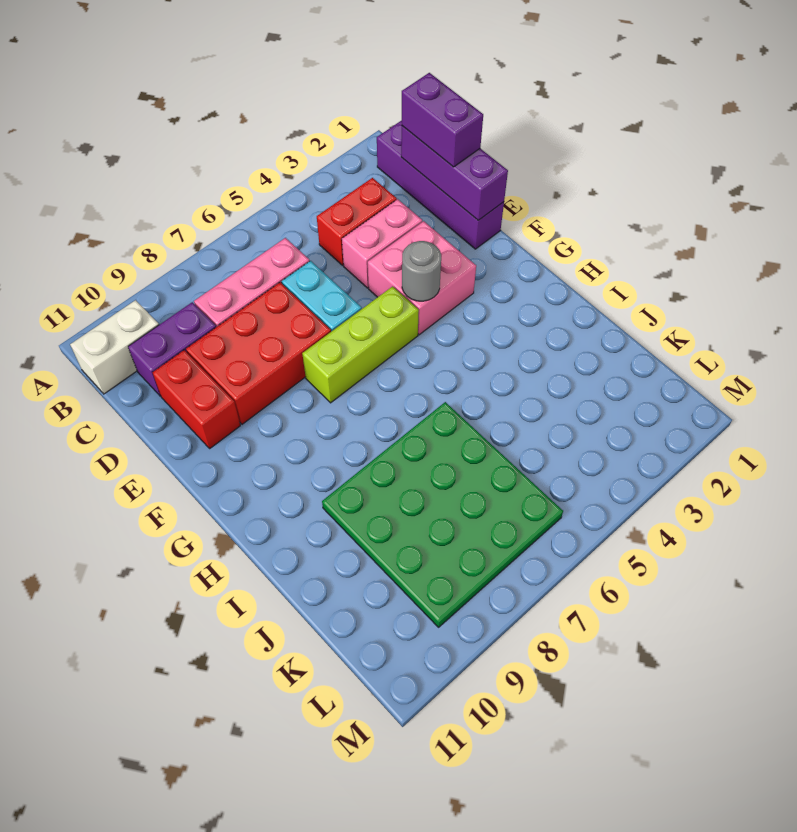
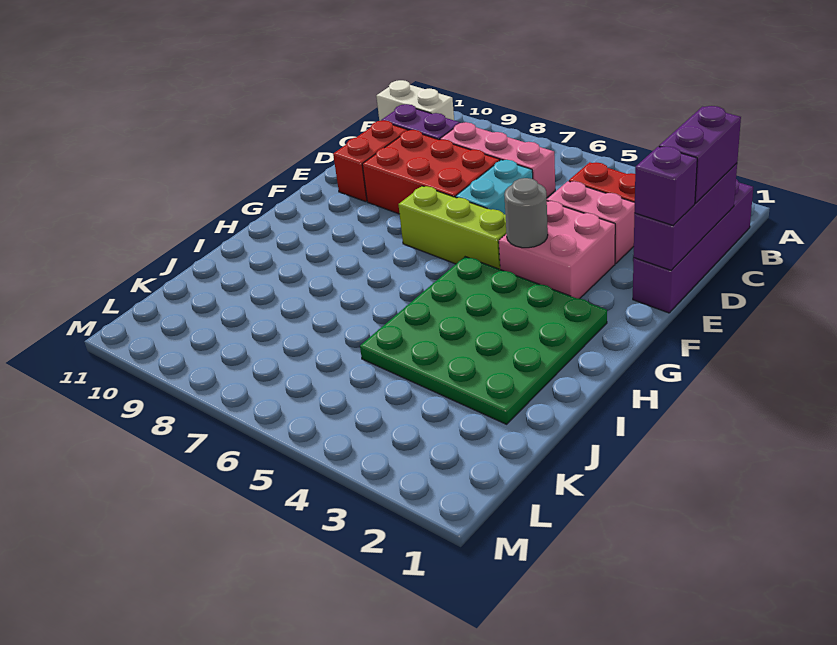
none -> purple 1x1 brick [634,146,697,225]
green 4x4 plate [322,402,563,627] -> green 4x4 plate moved to [360,257,607,424]

